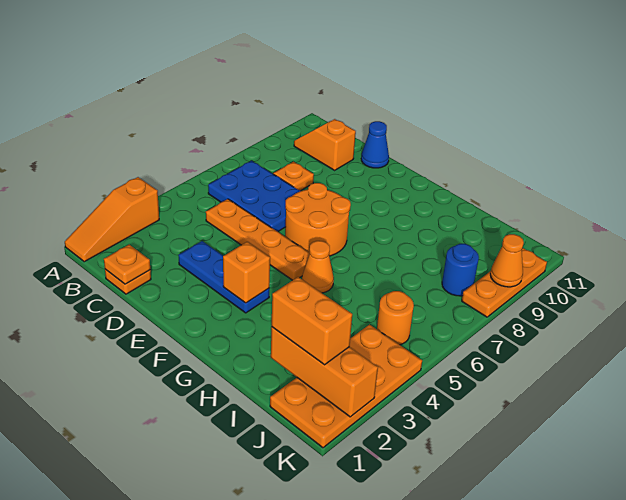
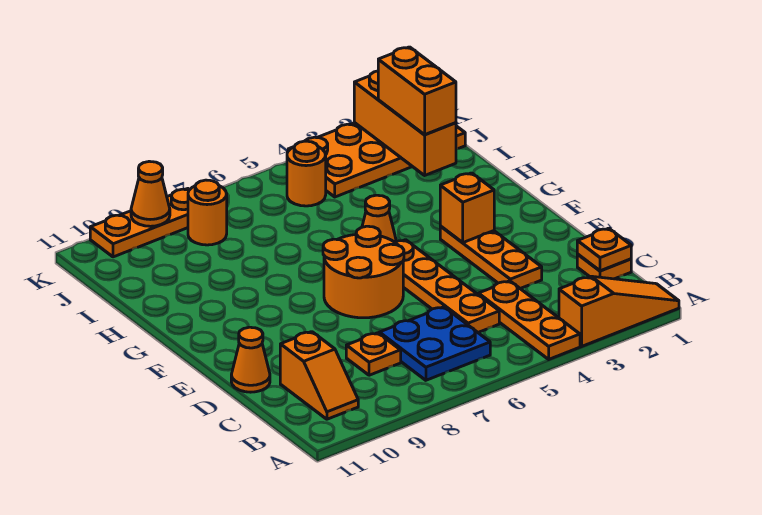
none -> orange 1x3 plate [478,281,580,359]
blue 2x3 plate [208,161,300,232] -> blue 2x2 plate [379,307,490,380]
blue 1x3 plate [178,241,269,313] -> orange 1x3 plate [440,226,542,288]
blue 1x1 cone [361,121,389,168] -> orange 1x1 cone [231,327,270,392]
blue 1x1 round brick [442,244,479,296] -> orange 1x1 round brick [188,180,227,245]

